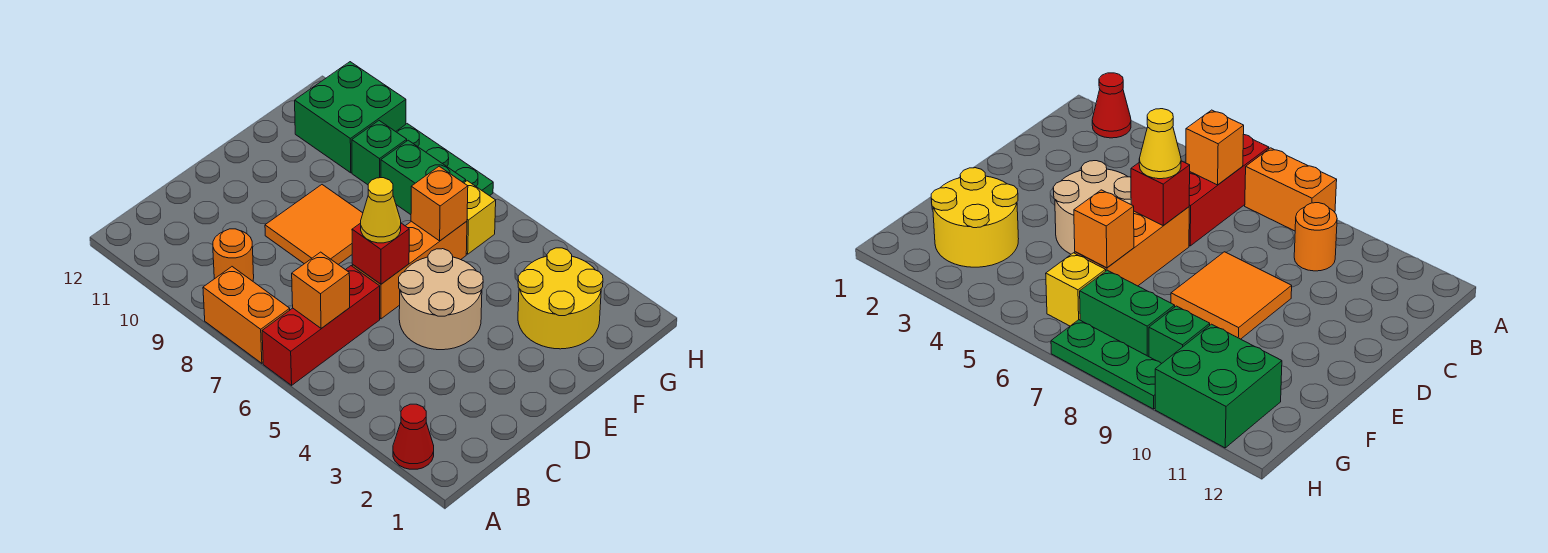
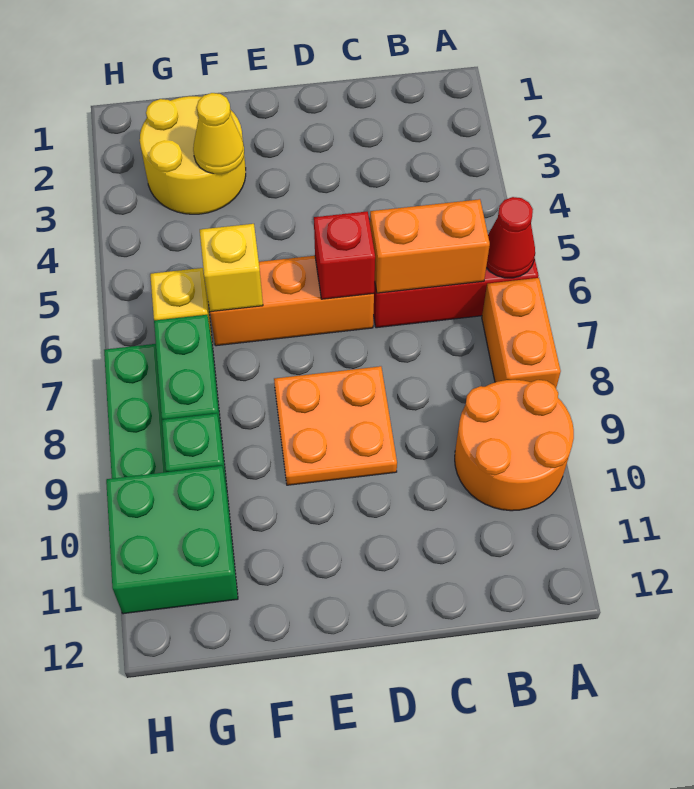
red 1x1 cone [393,404,434,469] -> red 1x1 cone moved to [486,197,535,278]
orange 1x1 brick [292,252,350,328] -> orange 1x2 brick [370,199,490,293]
orange 1x1 round brick [213,229,254,281] -> orange 2x2 round brick [455,380,574,511]
tan 2x2 round brick [399,249,483,350] -> none
yellow 1x1 cone [361,178,401,243] -> yellow 1x1 cone moved to [193,93,244,174]
orange 2x2 tile [265,185,363,265] -> orange 2x2 plate [274,366,397,485]
orange 1x1 brick [411,166,468,241] -> yellow 1x1 brick [200,224,263,312]

